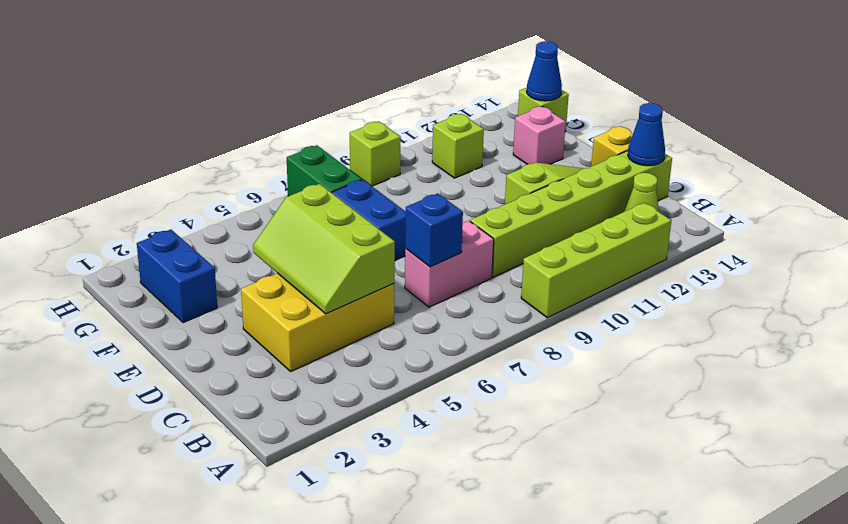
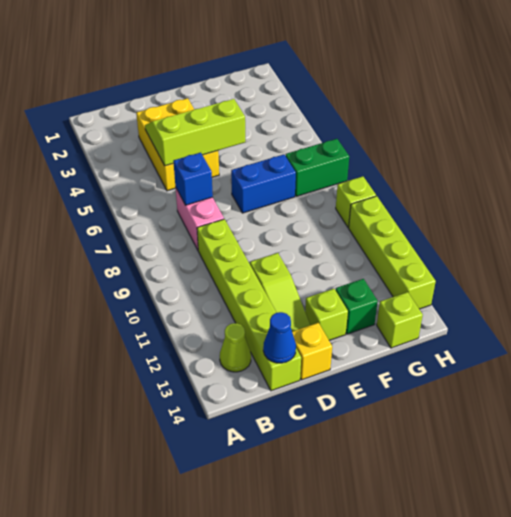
lime 1x4 brick [521,203,671,318] -> lime 1x4 brick moved to [349,196,436,309]
blue 1x2 brick [137,229,217,323] -> none
pink 1x1 brick [513,106,566,164] -> green 1x1 brick [336,279,378,334]
lime 1x1 brick [432,114,484,178] -> lime 1x1 brick moved to [305,289,348,340]
blue 1x1 cone [527,41,562,101] -> none

